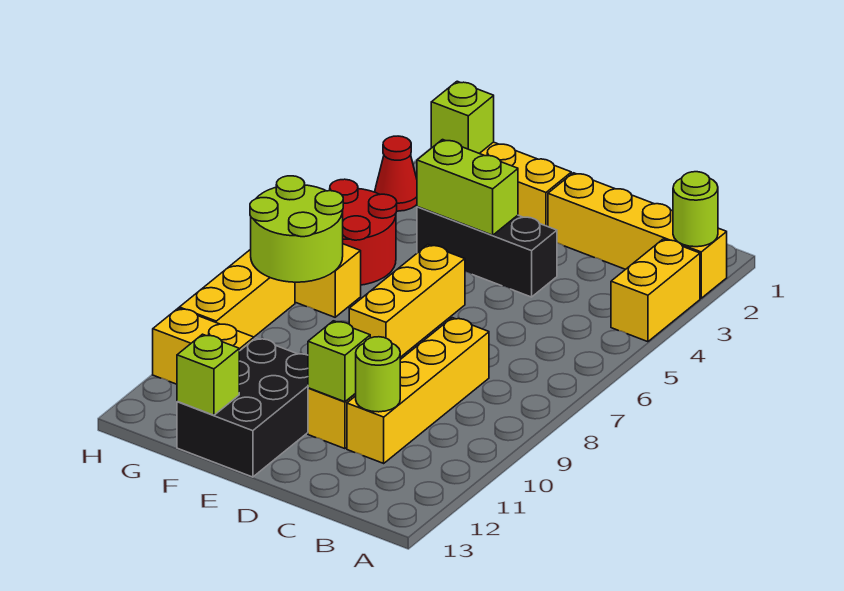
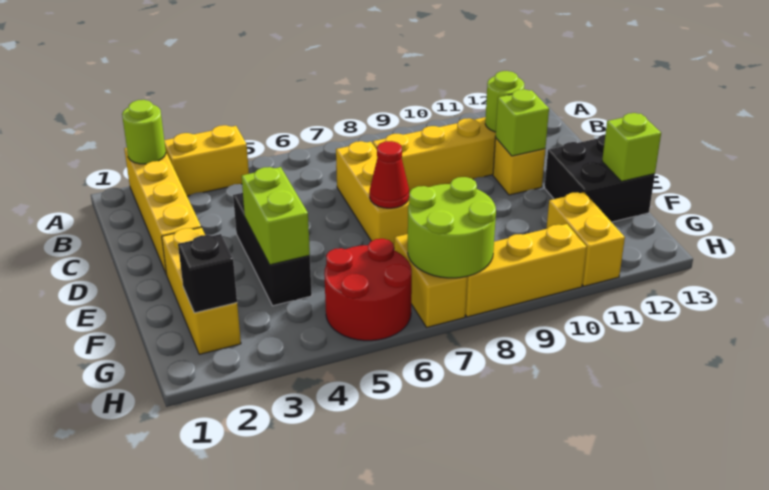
yellow 1x3 brick [349,245,465,357] -> yellow 1x3 brick turned to [336,141,409,245]
black 2x3 brick [177,338,308,477] -> black 2x2 brick [545,134,655,222]
lime 1x1 brick [431,81,494,153] -> black 1x1 brick [178,234,237,313]
red 1x1 cone [375,136,417,211] -> red 1x1 cone moved to [370,141,409,208]

